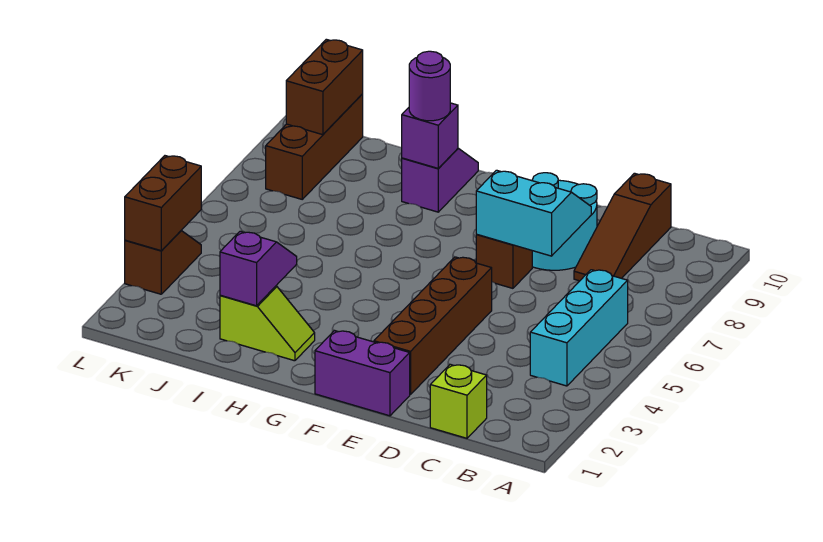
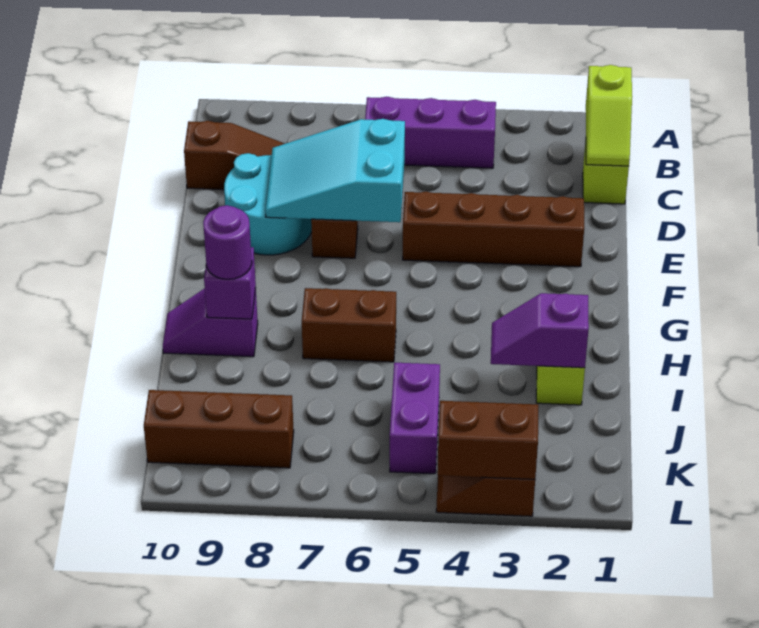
none -> lime 1x2 slope [586,65,632,166]
cyan 1x3 brick [530,270,628,386] -> purple 1x3 brick [365,97,496,168]
cyan 2x2 slope [476,170,591,256] -> cyan 2x3 slope [265,119,405,222]
purple 1x2 brick [315,331,410,416] -> purple 1x2 brick moved to [390,363,440,474]
brown 1x2 brick [286,39,363,135] -> brown 1x2 brick moved to [302,288,396,362]

